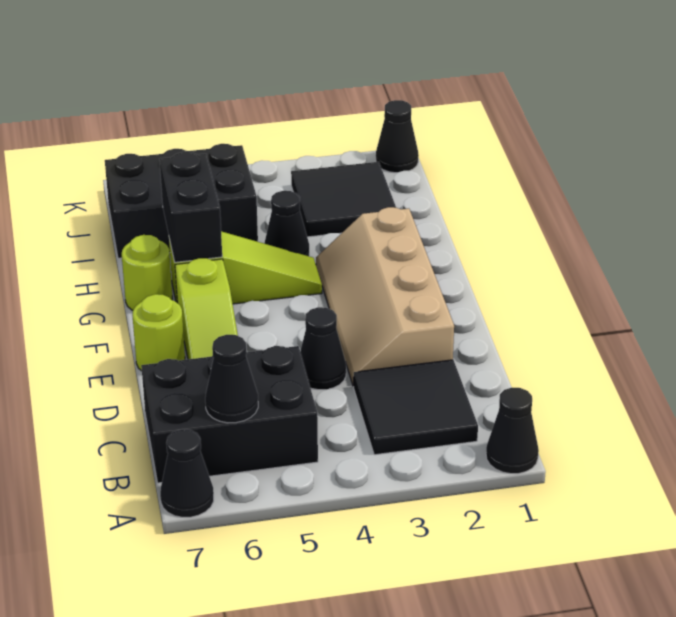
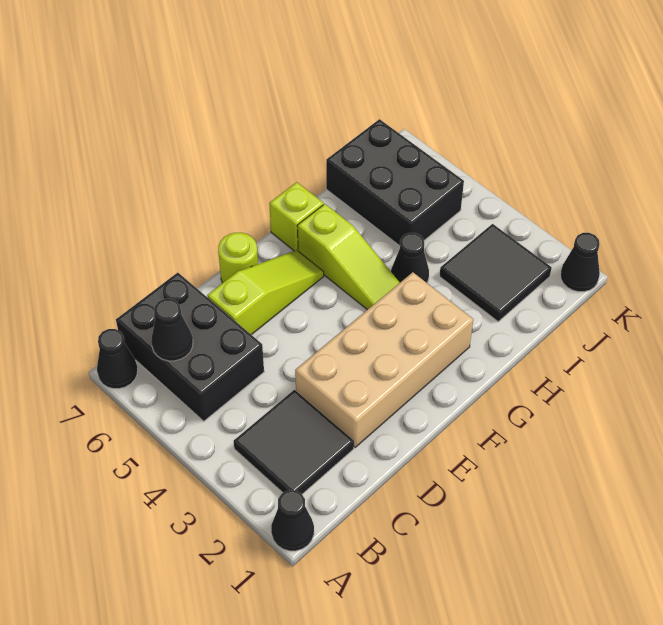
tan 2x4 slope [316,207,454,386] -> tan 2x4 brick [295,272,473,447]
black 1x1 cone [300,307,346,390] -> none
lime 1x3 slope [175,258,238,359] -> lime 1x3 slope turned to [207,250,324,335]
black 1x2 brick [160,152,222,262] -> none
lime 1x1 round brick [122,235,172,310] -> lime 1x1 brick [269,182,323,251]

